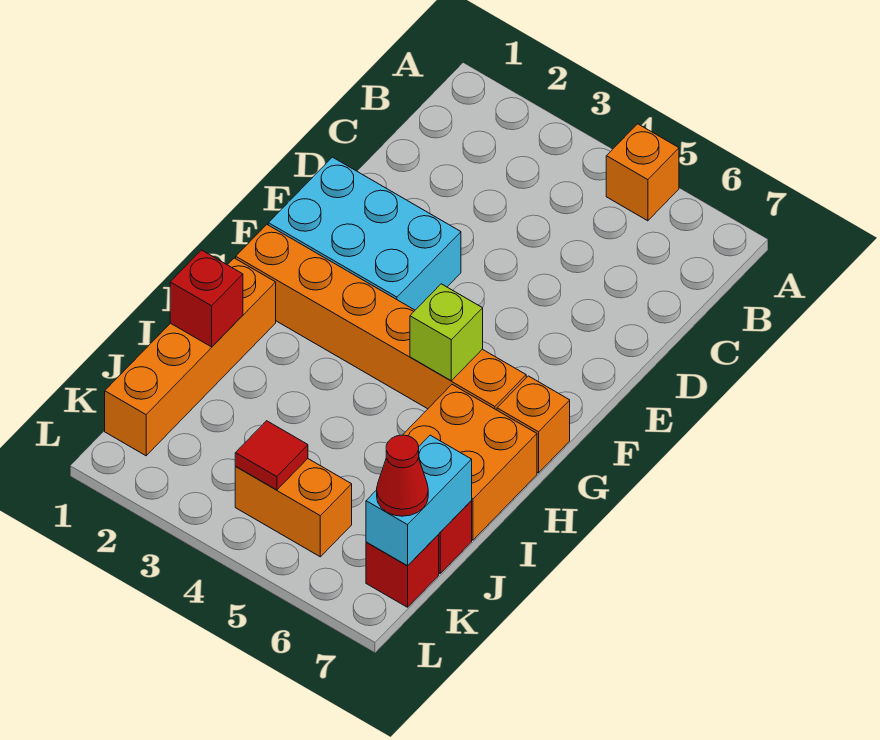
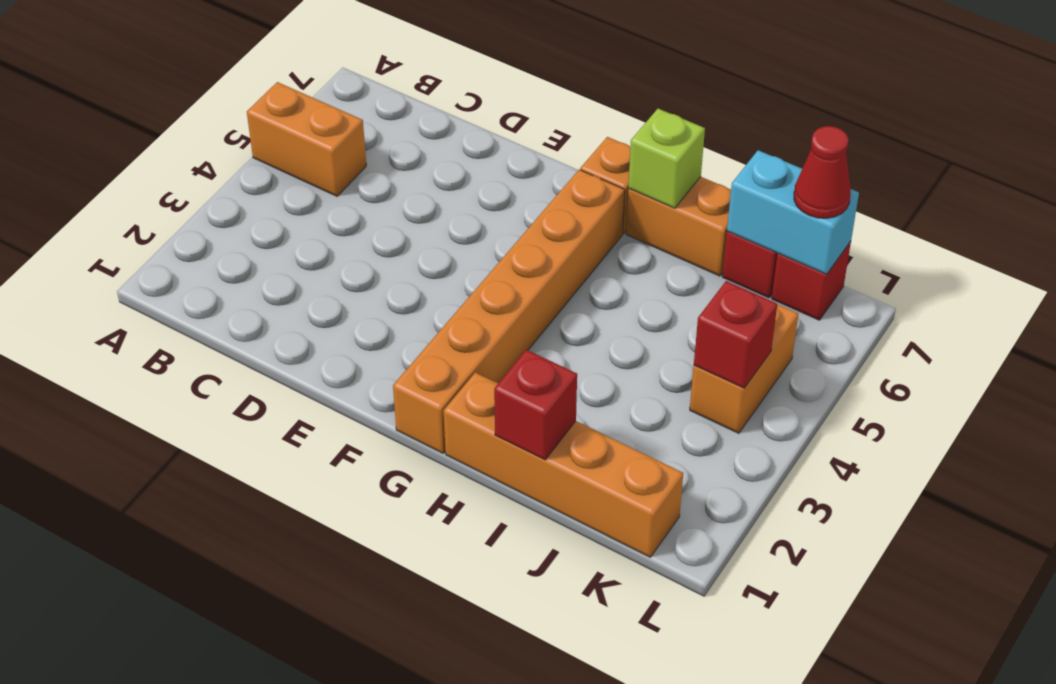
orange 1x1 brick [606,124,679,221] -> orange 1x2 brick [247,82,366,196]
cyan 2x3 brick [268,157,461,310] -> none
lime 1x1 brick [410,284,483,381] -> lime 1x1 brick moved to [628,109,705,208]
orange 2x2 brick [403,385,537,540] -> orange 1x2 brick [626,177,731,276]
red 1x1 tile [235,421,308,490] -> red 1x1 brick [694,281,777,388]

